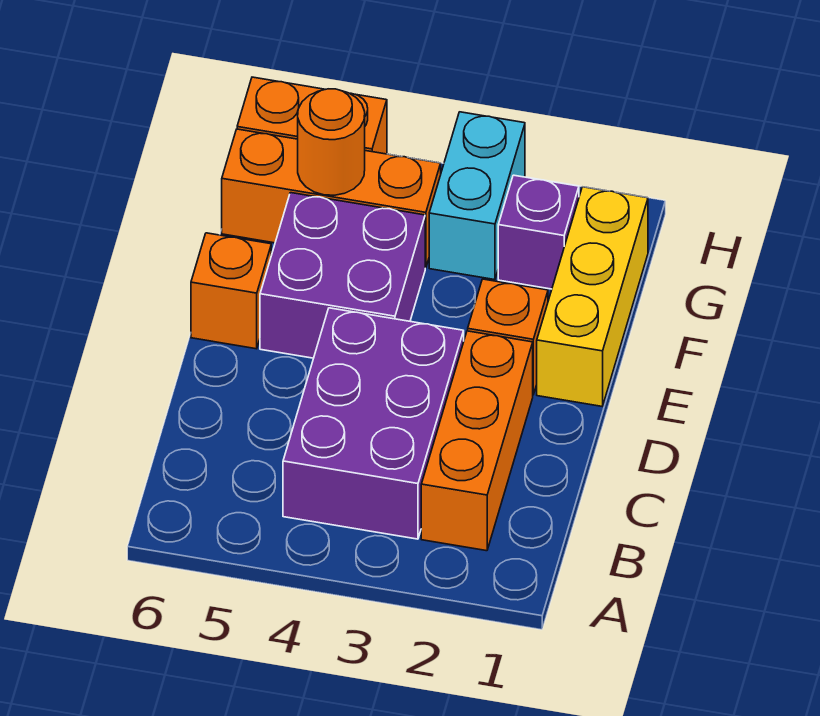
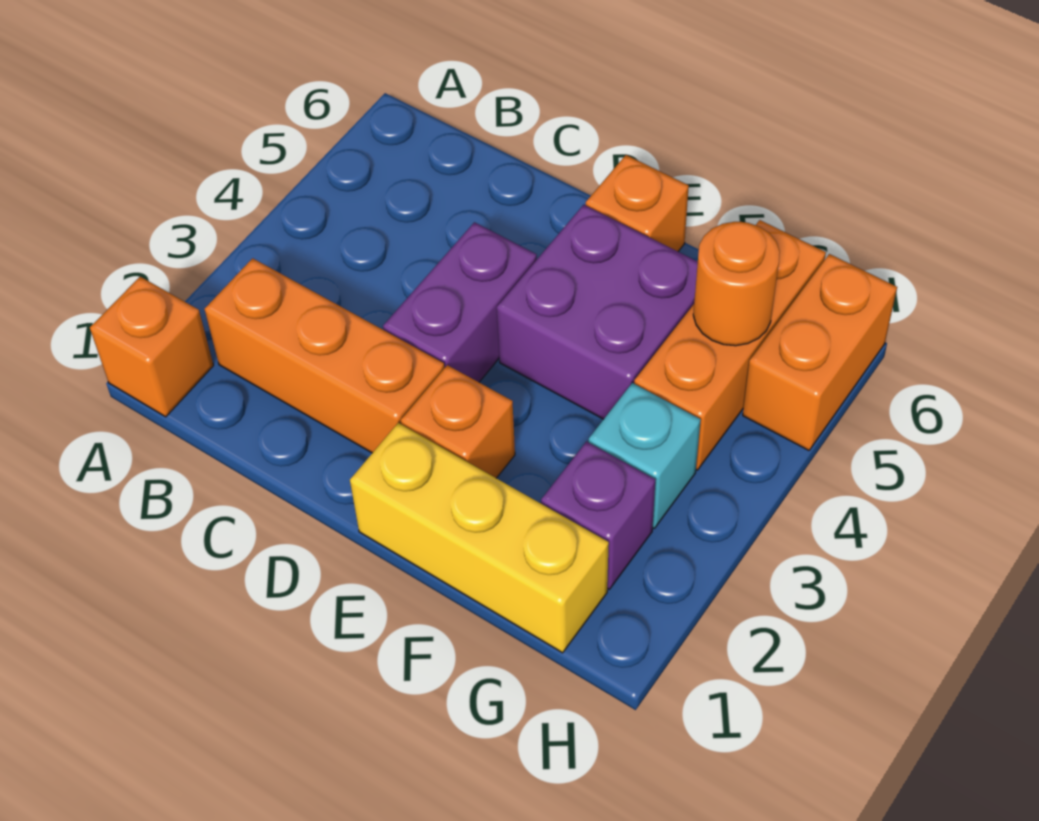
none -> orange 1x1 brick [90,277,214,417]
purple 2x3 brick [283,308,464,539] -> purple 1x2 brick [383,222,537,382]
cyan 1x2 brick [429,112,525,280] -> cyan 1x1 brick [589,383,701,528]

